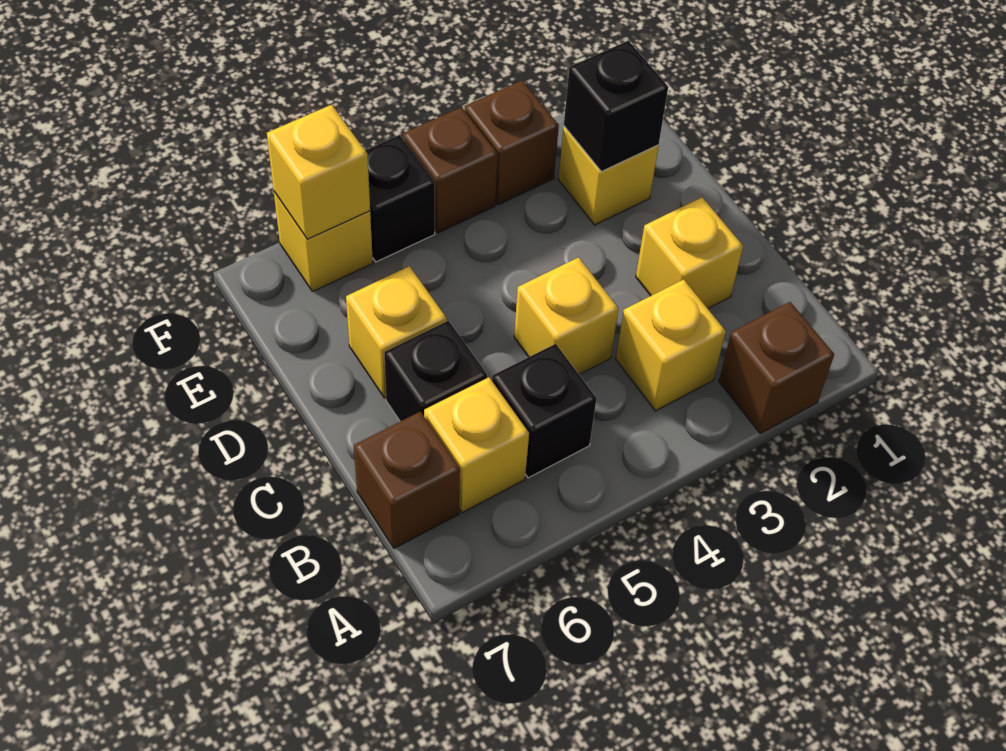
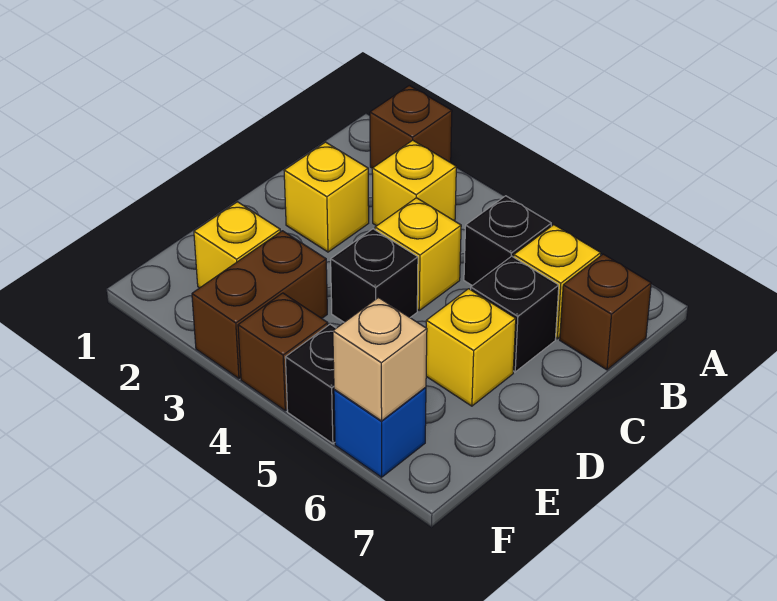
black 1x1 brick [564,41,668,172] -> black 1x1 brick moved to [331,229,418,322]
brown 1x1 brick [465,80,559,205] -> brown 1x2 brick [192,231,327,379]
yellow 1x1 brick [274,192,373,292] -> blue 1x1 brick [334,387,426,477]
yellow 1x1 brick [267,105,370,239] -> tan 1x1 brick [333,298,427,421]

